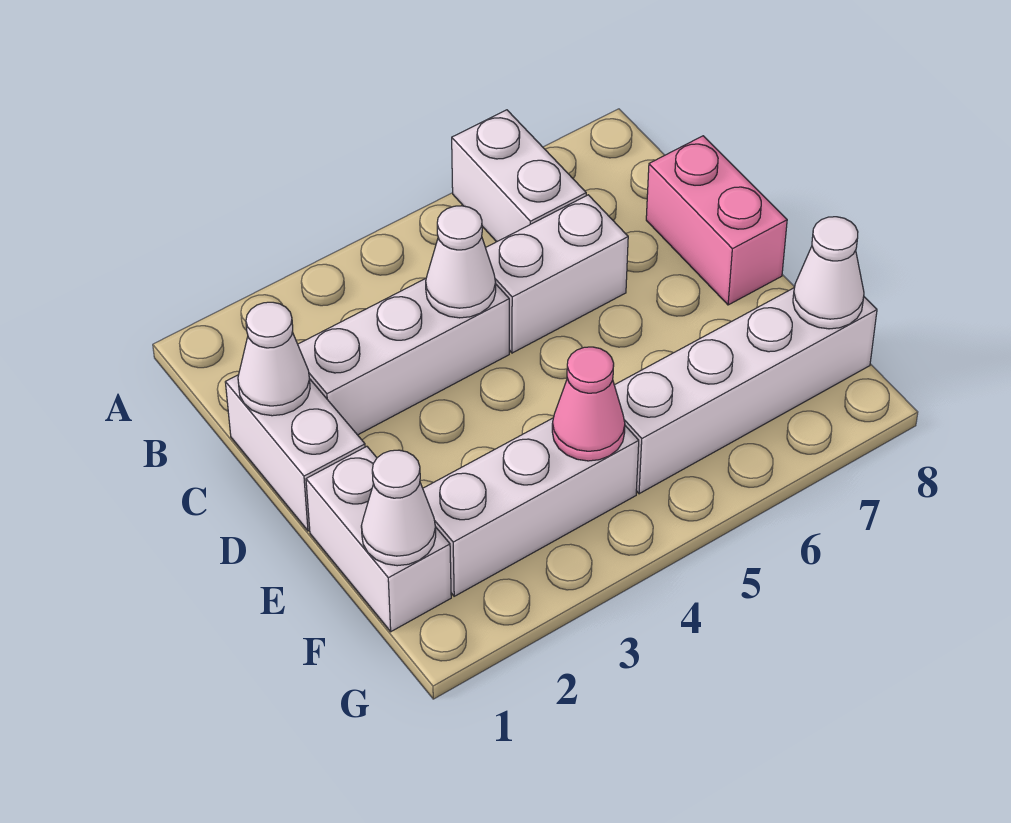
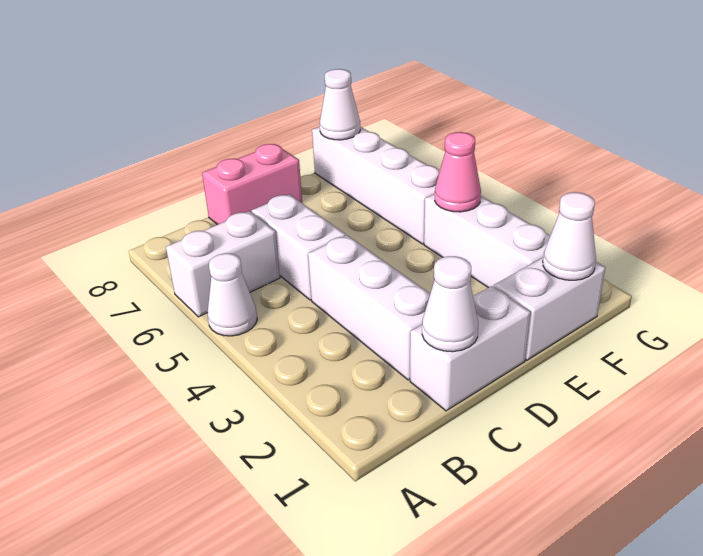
white 1x1 cone [426,206,496,318] -> white 1x1 cone moved to [207,253,257,336]

